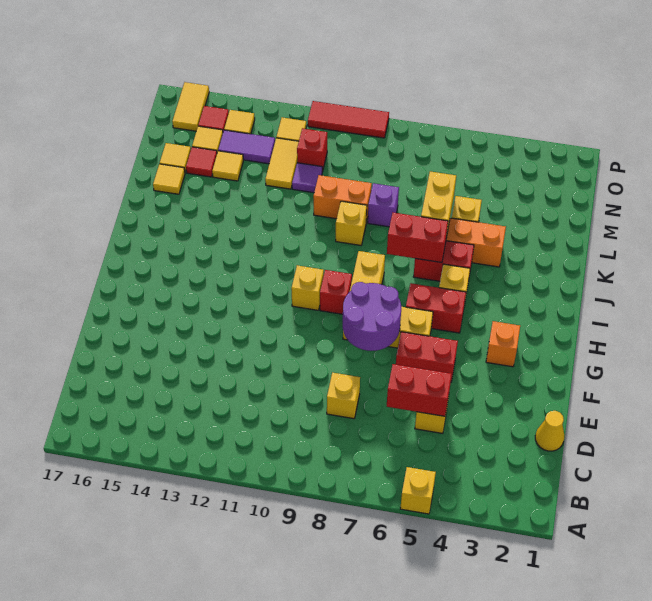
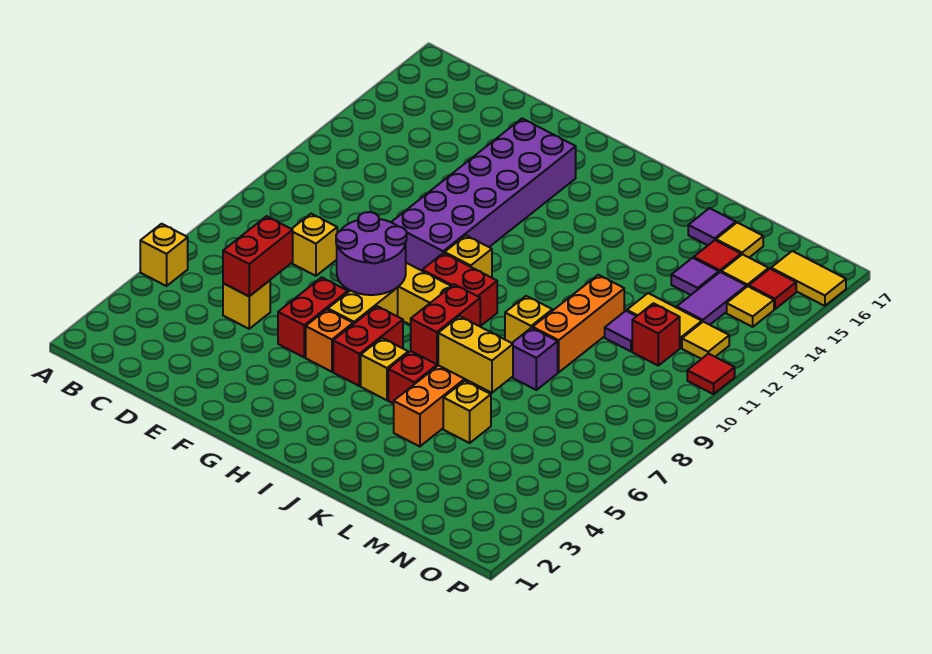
yellow 1x1 cone [535,411,564,451] -> none
none -> purple 2x6 brick [391,119,576,271]
orange 1x1 brick [486,321,520,367] -> orange 1x1 brick moved to [306,310,353,372]
red 1x1 brick [320,270,352,314] -> red 1x2 brick [422,253,497,326]
orange 1x2 brick [313,175,372,223] -> orange 1x3 brick [533,275,624,372]
yellow 1x1 tile [153,164,185,194] -> purple 1x1 tile [688,208,736,245]
yellow 1x1 tile [212,151,243,181] -> purple 1x1 tile [671,258,719,295]
red 1x3 tile [308,101,389,138] -> red 1x1 tile [687,353,735,394]

